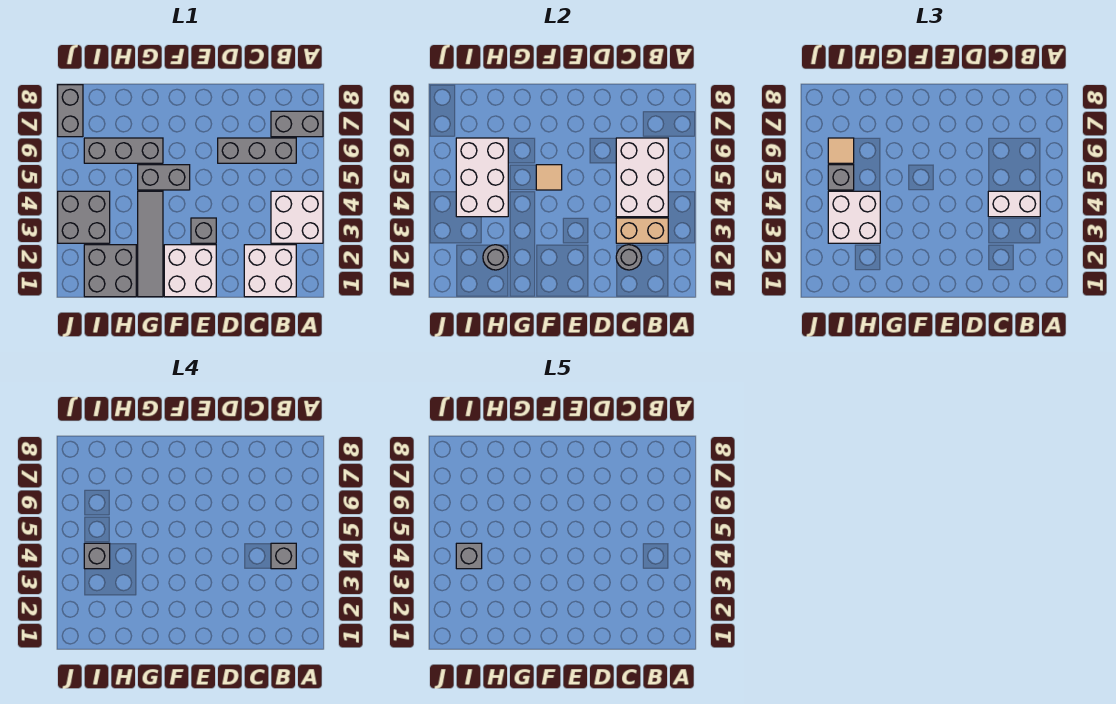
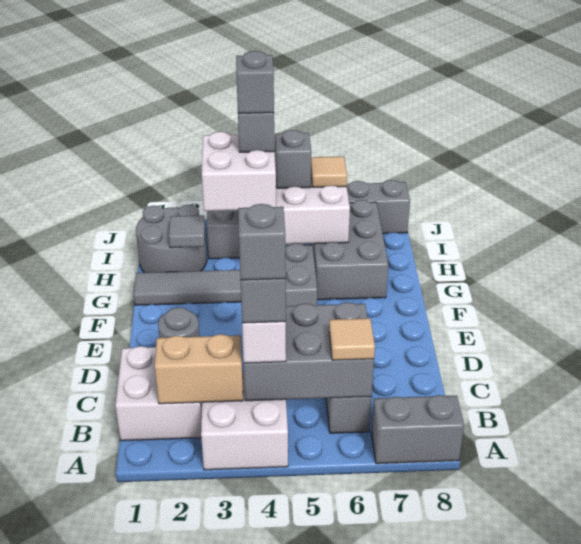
grey 1x2 brick [271,111,323,137] -> grey 1x2 brick turned to [371,395,464,464]
tan 1x2 brick [616,218,668,243] -> tan 1x2 brick turned to [155,334,243,404]
white 2x3 brick [616,138,668,217] -> grey 2x3 brick [244,302,374,401]
white 2x2 brick [164,245,216,297] -> none
grey 1x1 brick [191,218,216,243] -> grey 1x1 brick moved to [238,204,286,280]
tan 1x1 tile [536,165,562,190] -> tan 1x1 tile moved to [329,318,375,360]
grey 1x3 brick [84,138,163,163] -> grey 2x3 brick [310,200,388,300]
grey 2x2 brick [84,245,136,297] -> grey 2x2 round brick [136,205,207,273]
grey 1x1 round brick [483,245,508,270] -> grey 1x1 tile [169,215,205,248]

